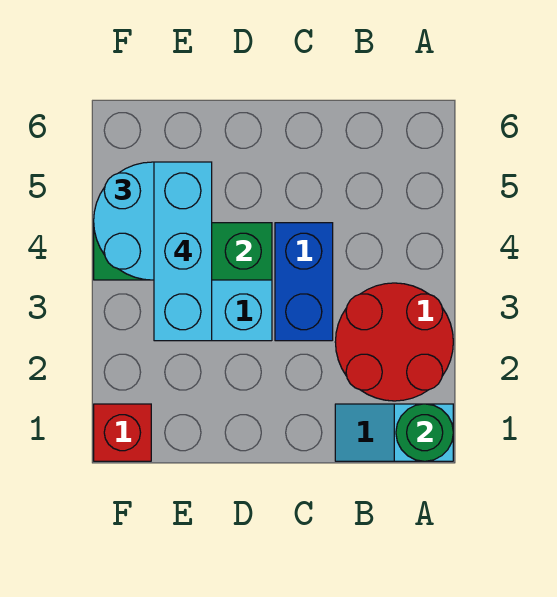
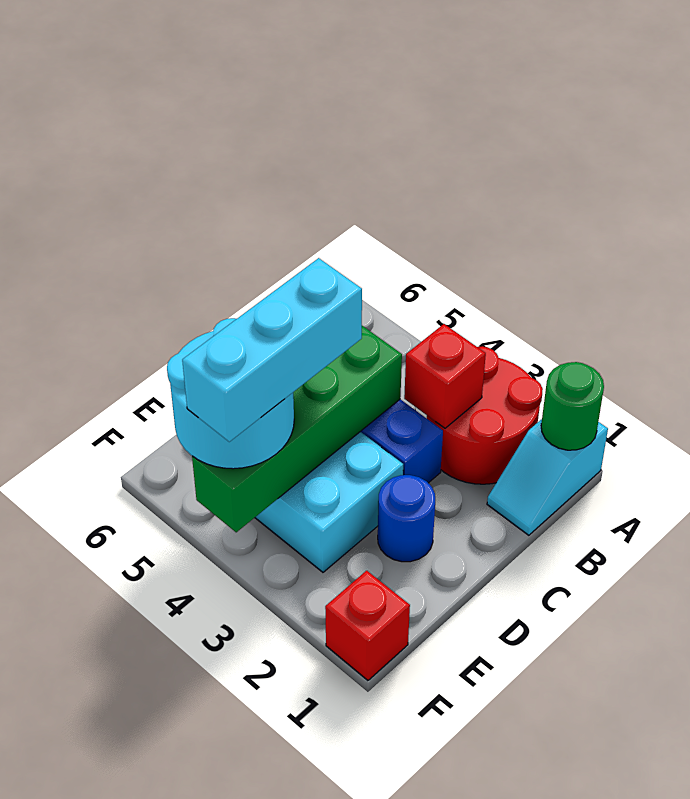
none -> red 1x1 brick [404,324,486,428]
none -> blue 1x1 round brick [378,475,435,562]
green 1x3 brick [94,223,272,280] -> green 1x4 brick [192,326,402,532]
cyan 1x3 brick [154,162,212,341] -> cyan 1x3 brick turned to [182,258,362,442]

